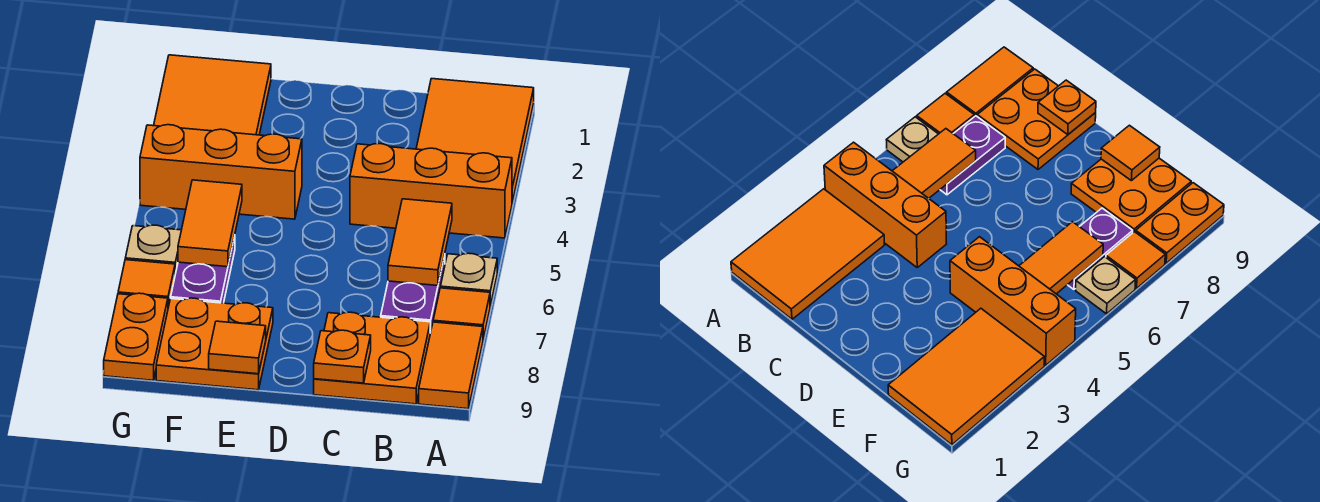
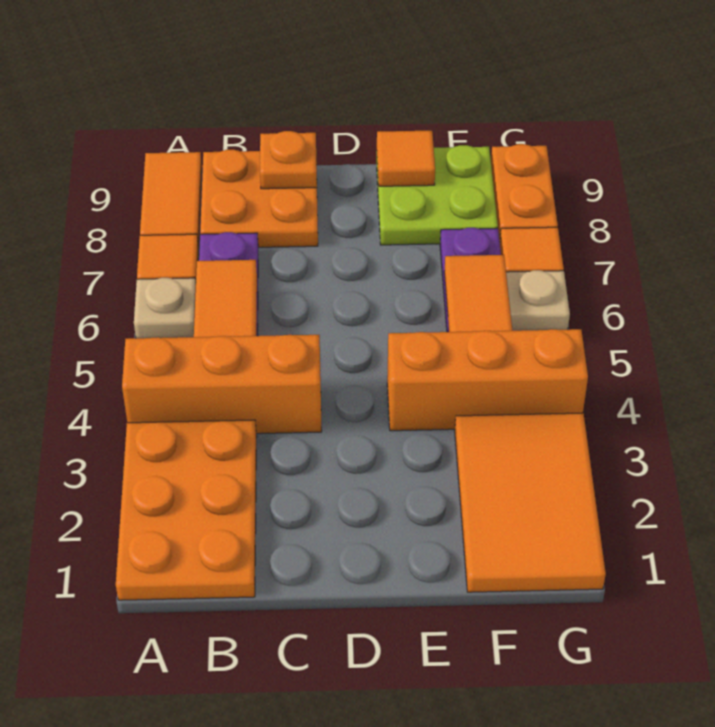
orange 2x3 tile [416,79,534,203] -> orange 2x3 plate [116,420,257,600]
orange 2x2 plate [156,298,273,390] -> lime 2x2 plate [377,145,498,245]

